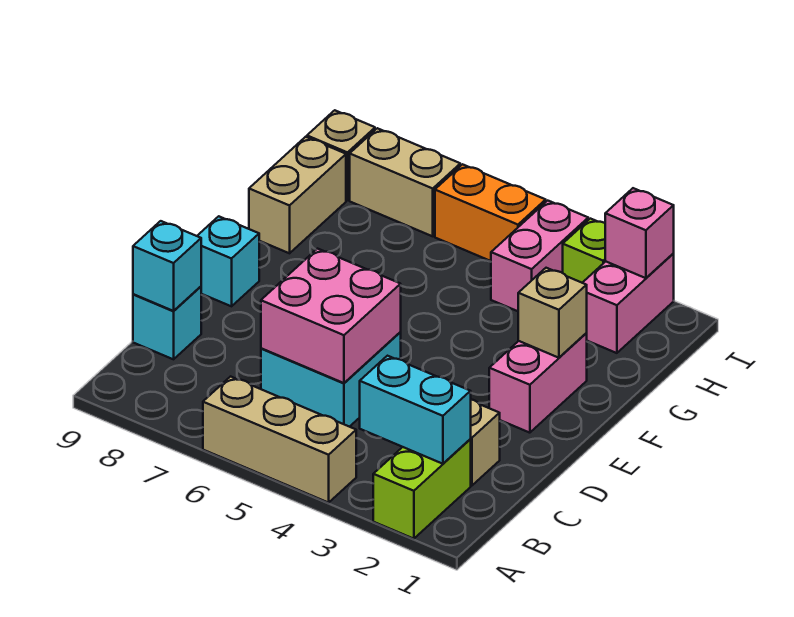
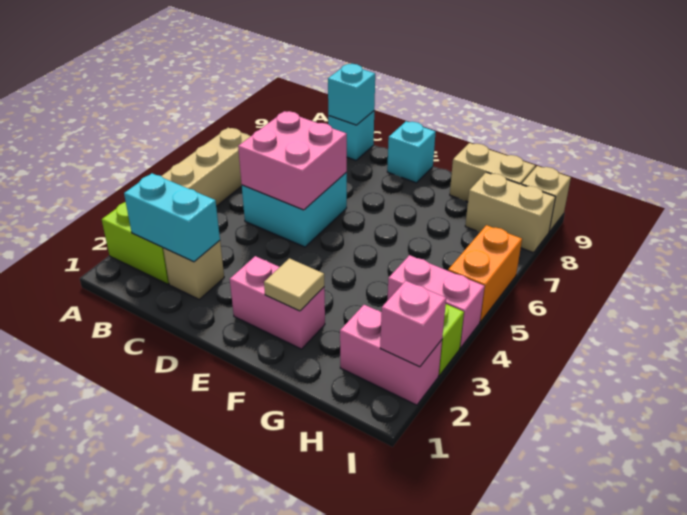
cyan 1x2 brick [360,356,471,464] -> cyan 1x2 brick turned to [124,173,220,262]
tan 1x1 brick [518,268,587,358] -> tan 1x1 tile [264,258,324,311]
tan 1x2 brick [350,128,460,236] -> tan 1x2 brick turned to [465,172,555,253]

